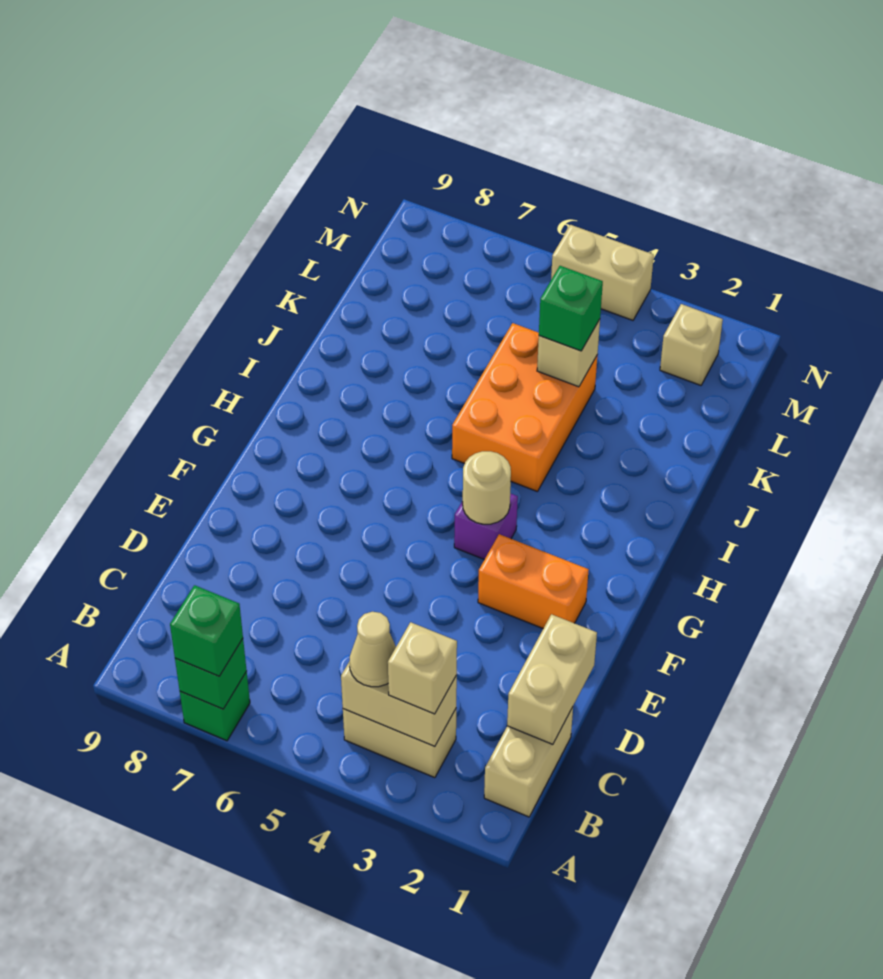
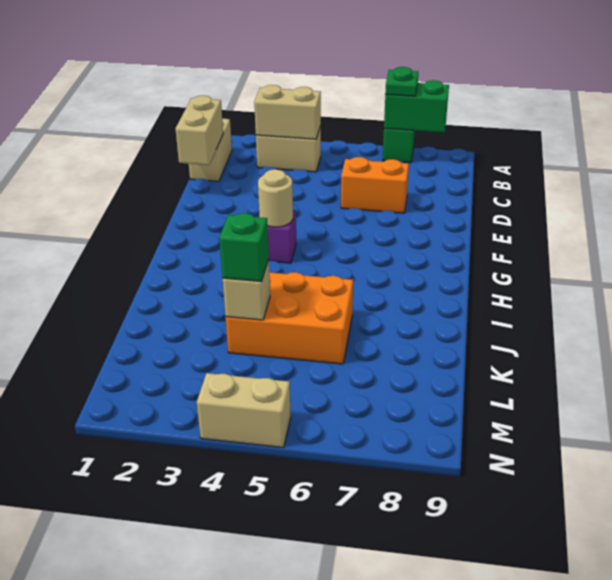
green 1x1 brick [175,639,247,709] -> green 1x2 brick [384,80,449,132]
green 1x1 brick [170,585,243,676] -> green 1x1 plate [385,67,418,96]
tan 1x1 brick [388,622,457,714] -> none
tan 1x1 cone [350,612,396,687] -> none
orange 1x2 brick [478,534,589,628] -> orange 1x2 brick moved to [341,157,409,213]
orange 2x3 brick [452,323,597,492] -> orange 2x3 brick turned to [226,272,353,364]
tan 1x1 brick [660,304,723,385] -> none

